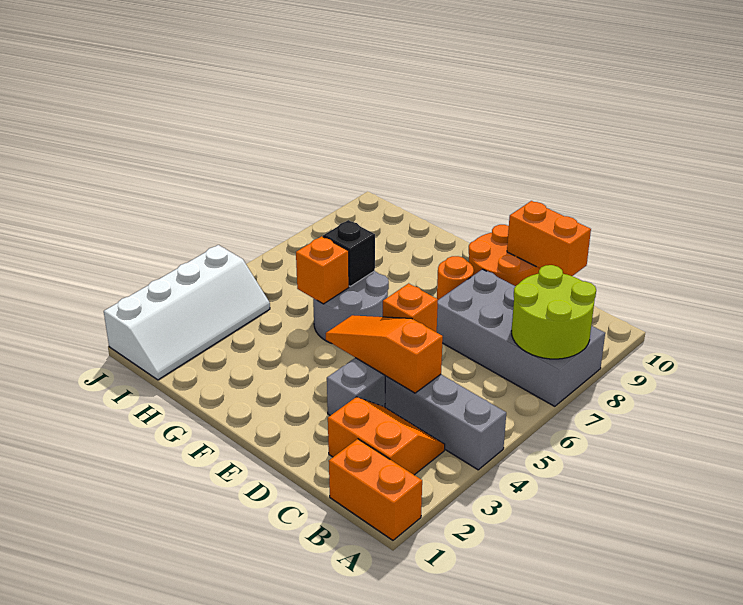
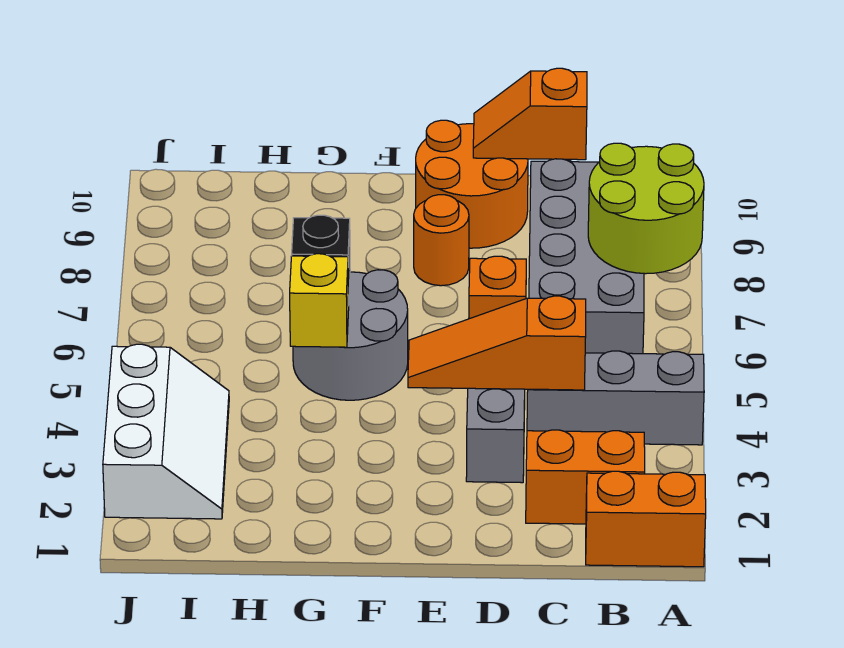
grey 2x4 brick [437,269,605,406] -> grey 2x4 brick turned to [529,159,644,354]
orange 1x2 brick [507,201,591,276] -> orange 1x2 slope [473,68,587,160]
orange 1x1 brick [296,236,349,304] -> yellow 1x1 brick [290,254,349,347]
white 2x4 slope [104,245,270,380] -> white 2x3 slope [103,344,229,519]

